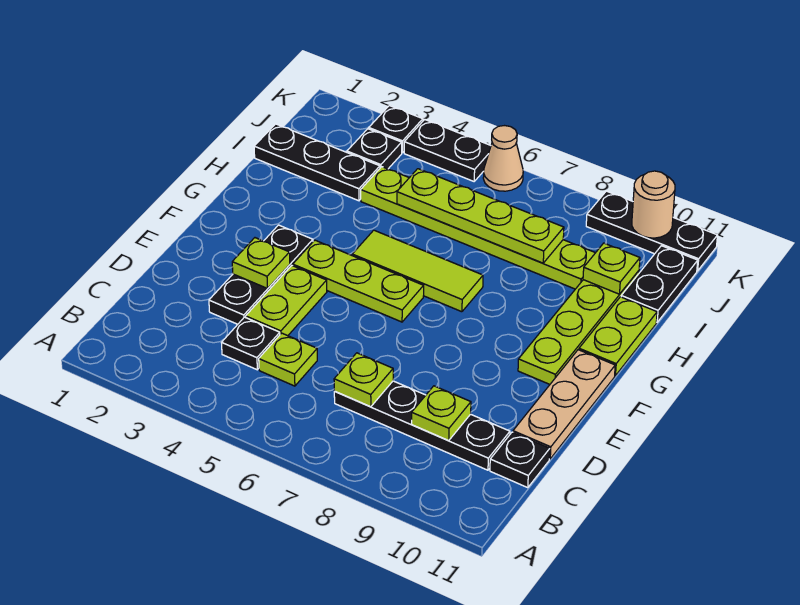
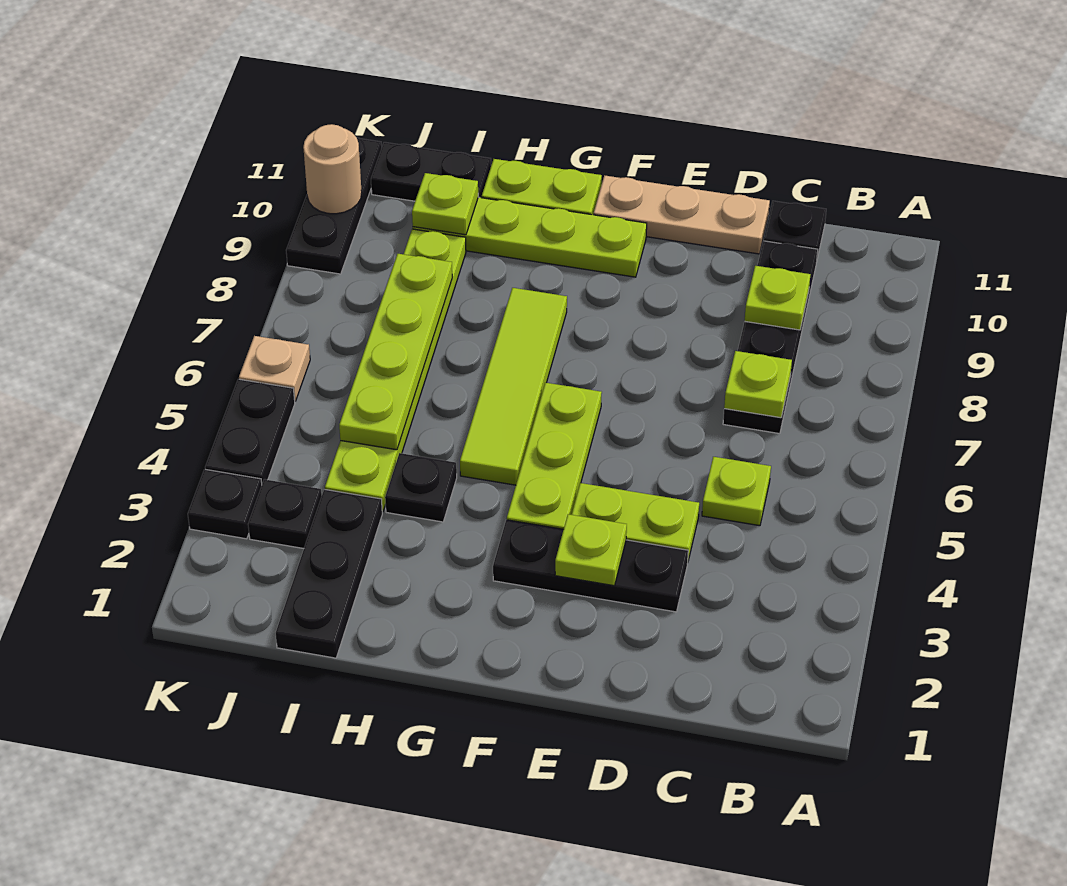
black 1x1 plate [222,317,280,370] -> black 1x1 plate moved to [385,453,457,522]
lime 1x3 tile [352,230,483,312] -> lime 1x4 tile [460,288,567,485]
tan 1x1 cone [483,126,523,191] -> tan 1x1 plate [239,336,310,401]

